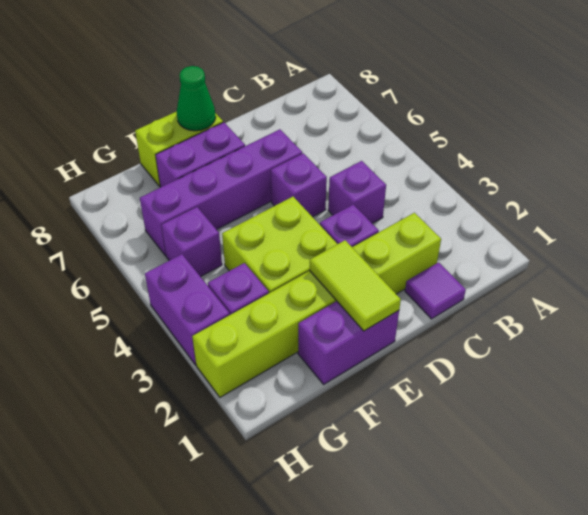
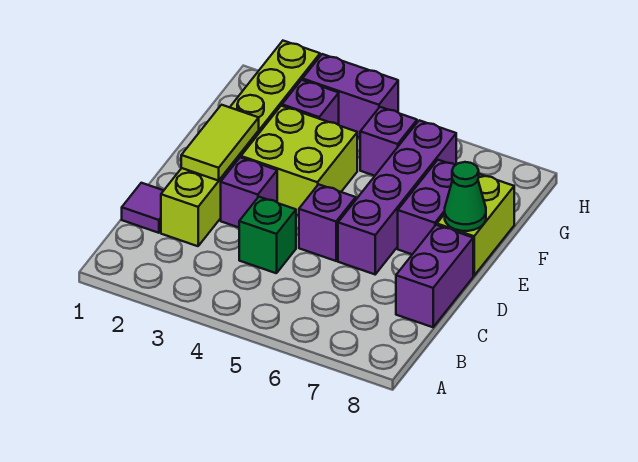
purple 1x1 brick [328,161,386,223] -> green 1x1 brick [239,197,296,273]
purple 1x2 brick [298,301,399,384] -> purple 1x2 brick moved to [396,225,473,327]
lime 1x2 tile [310,240,401,331] -> lime 1x2 tile turned to [181,105,259,181]

